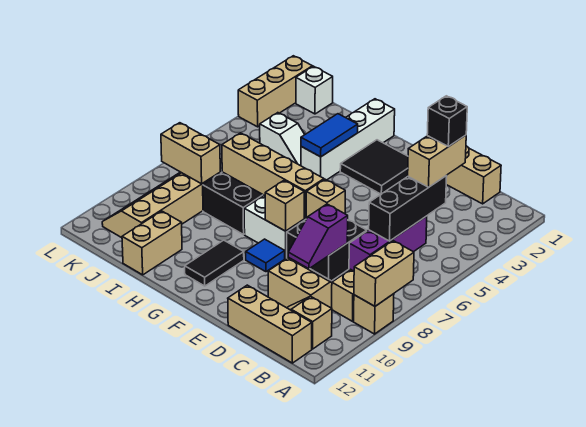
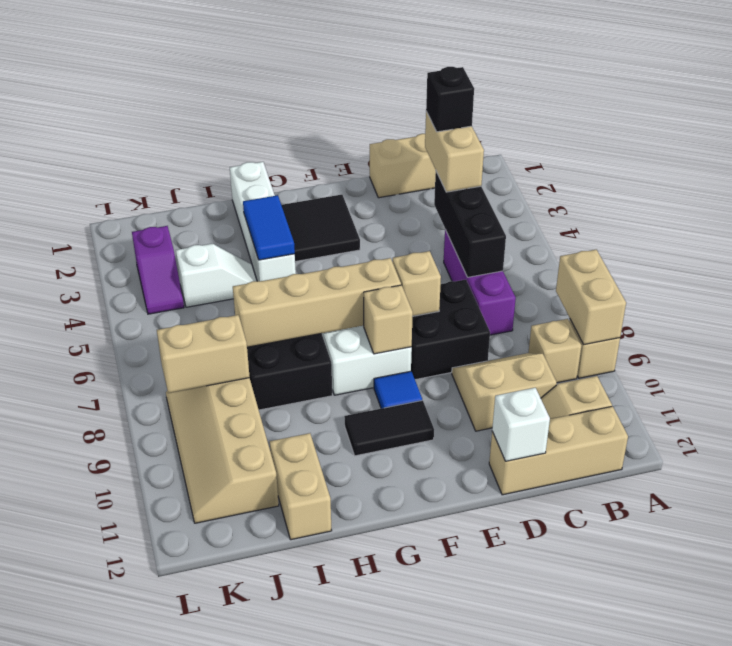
purple 1x2 slope [288,204,348,269] -> purple 1x2 slope moved to [132,226,184,314]
black 1x2 tile [185,240,244,286] -> black 1x2 tile turned to [344,400,434,456]
white 1x1 brick [296,66,333,114] -> white 1x1 brick moved to [492,388,550,461]
tan 1x3 brick [238,56,313,127] -> none

